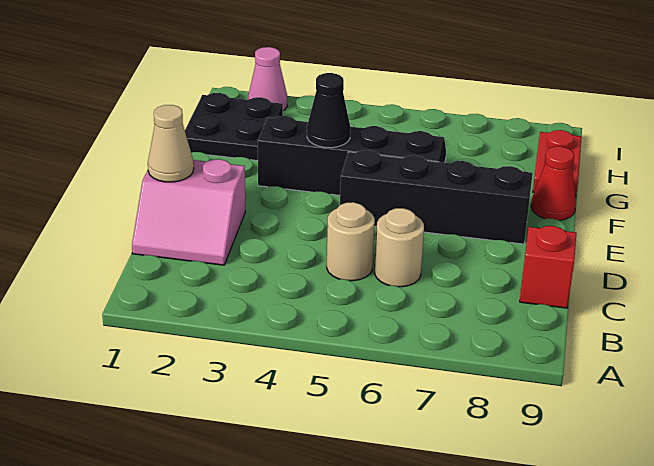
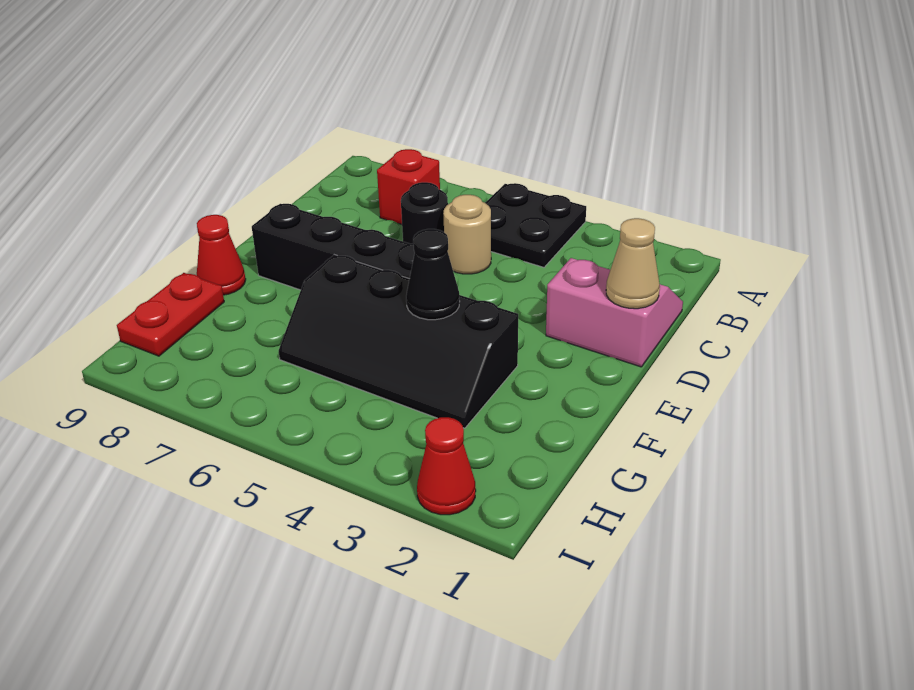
tan 1x1 round brick [375,208,424,287] -> black 1x1 round brick [401,182,448,244]
red 1x1 brick [520,226,576,308] -> red 1x1 brick moved to [377,149,440,224]
black 2x2 plate [185,93,283,161] -> black 2x2 plate moved to [485,183,586,267]
pink 1x1 cone [248,47,287,111] -> red 1x1 cone [417,417,476,515]

